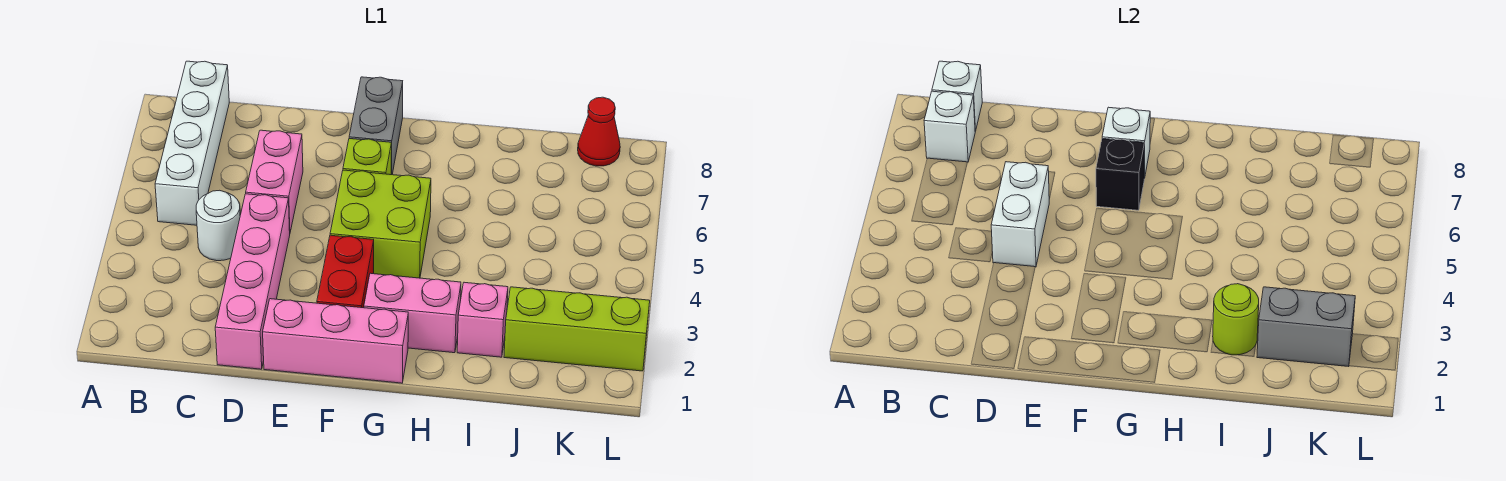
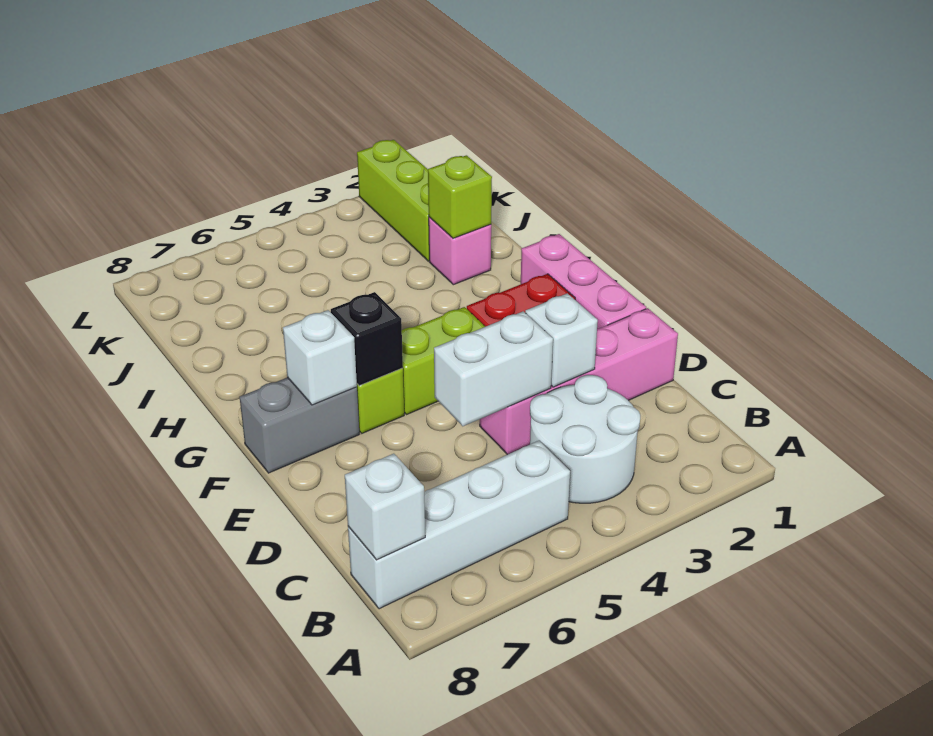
white 1x1 brick [924,91,975,162] -> white 1x1 brick moved to [525,293,598,387]
white 1x1 round brick [196,190,240,261] -> white 2x2 round brick [530,375,640,503]
pink 1x2 brick [246,130,303,232] -> none
lime 2x2 brick [330,170,431,278] -> lime 1x2 brick [402,307,485,415]
pink 1x2 brick [364,273,461,353] -> none
lime 1x1 round brick [1213,284,1259,355] -> lime 1x1 brick [428,155,492,238]
grey 1x2 brick [1257,287,1355,367] -> none
red 1x1 cone [578,97,620,166] -> none

